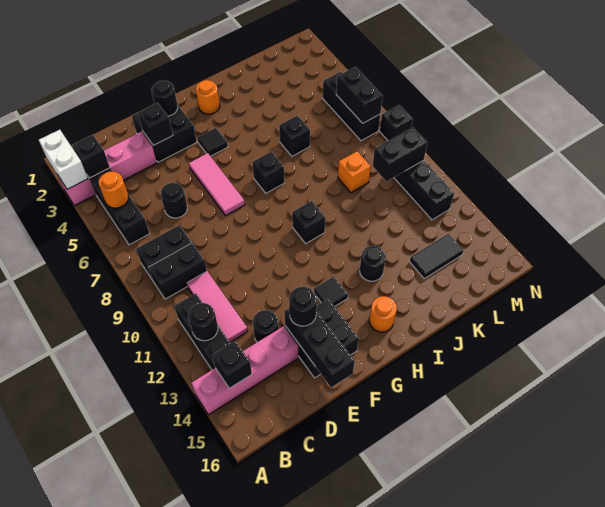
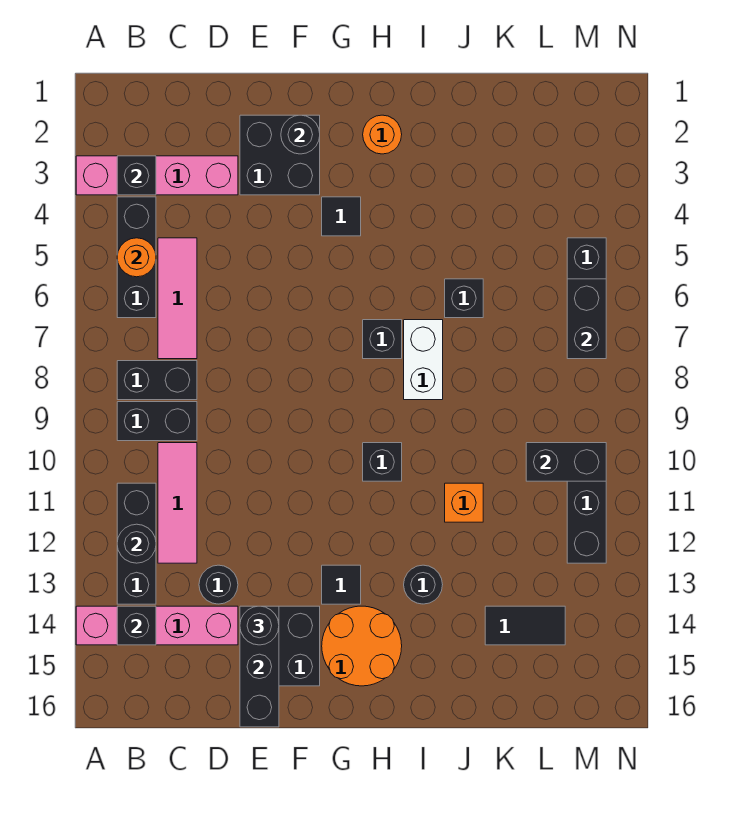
white 1x2 brick [39,130,88,189] -> white 1x2 brick moved to [404,320,443,400]
black 1x1 round brick [161,183,187,218] -> none
black 1x1 brick [138,103,173,145] -> none
pink 1x3 tile [189,153,245,216] -> pink 1x3 tile moved to [158,238,197,359]
orange 1x1 round brick [369,296,397,332] -> orange 2x2 round brick [322,606,402,686]
orange 1x1 brick [338,151,371,193] -> orange 1x1 brick moved to [445,483,483,522]
black 1x1 brick [380,105,413,141] -> none

